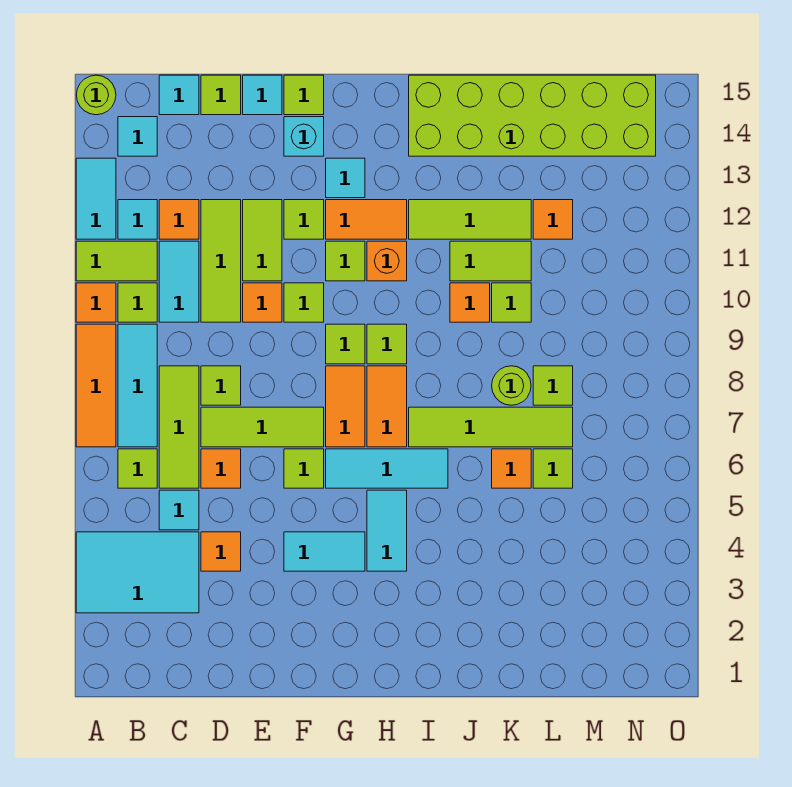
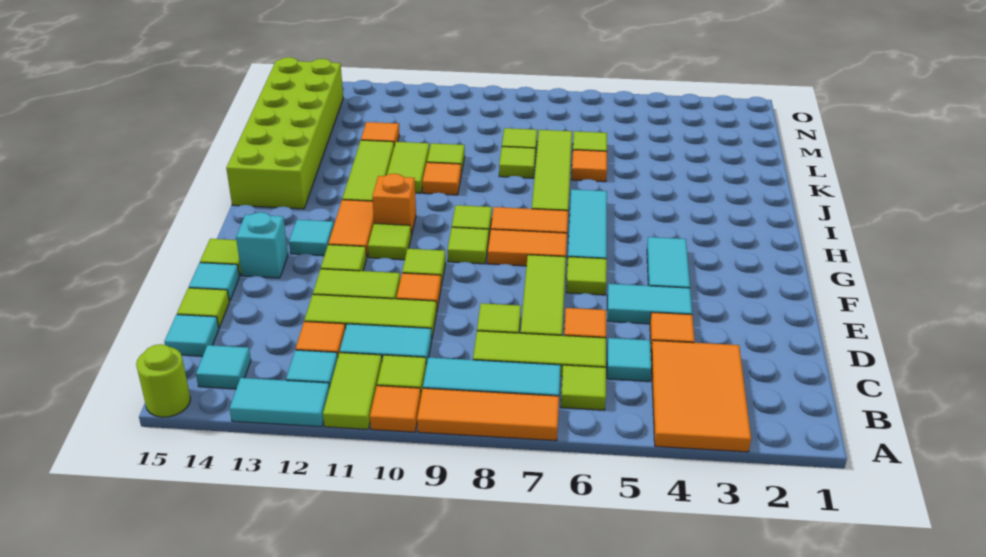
cyan 2x3 tile [76,532,199,613] -> orange 2x3 tile [651,340,751,452]
cyan 1x2 tile [367,490,407,571] -> cyan 1x2 tile moved to [607,284,692,324]
lime 1x1 round brick [492,366,531,405] -> lime 1x1 tile [499,147,536,178]

